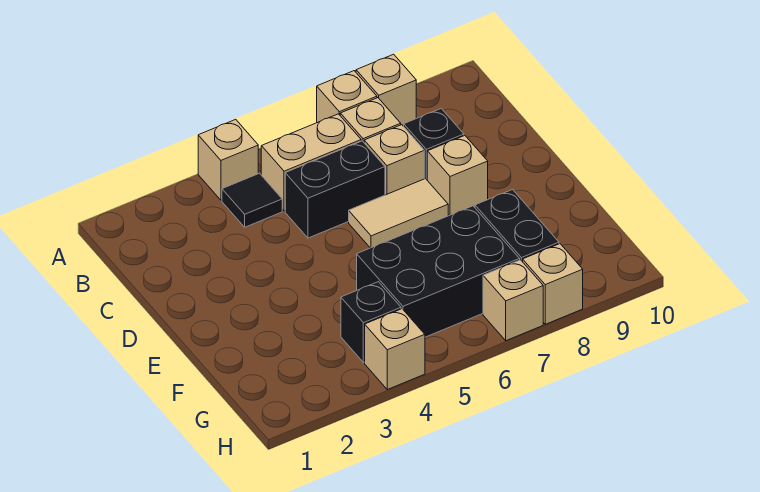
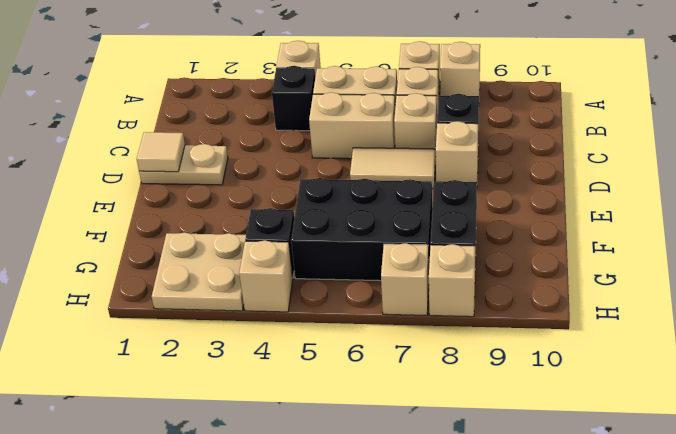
black 1x1 tile [222,173,282,227] -> black 1x1 brick [272,66,316,131]
black 1x2 brick [285,141,385,238] -> tan 1x2 brick [309,92,395,159]
none -> tan 1x2 plate [139,144,228,185]
none -> tan 1x1 tile [137,132,185,172]
none -> tan 2x2 plate [152,232,246,311]

